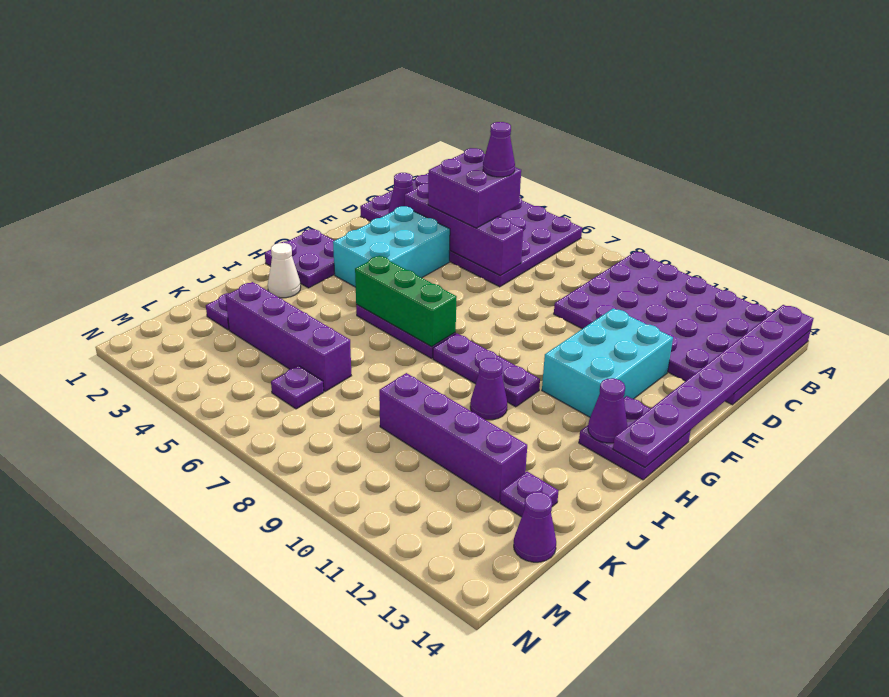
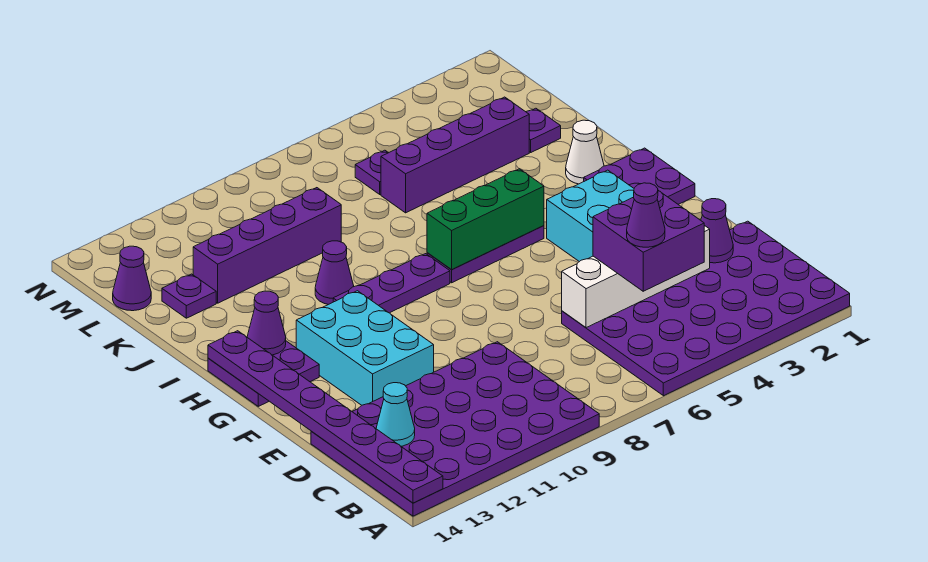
none -> cyan 1x1 cone [376,383,415,446]
purple 1x4 brick [405,184,523,276] -> white 1x4 brick [562,225,710,328]

